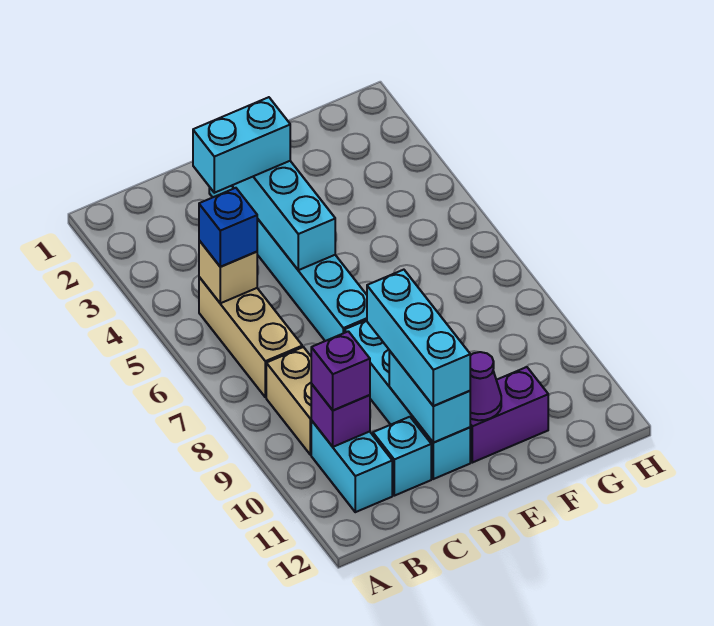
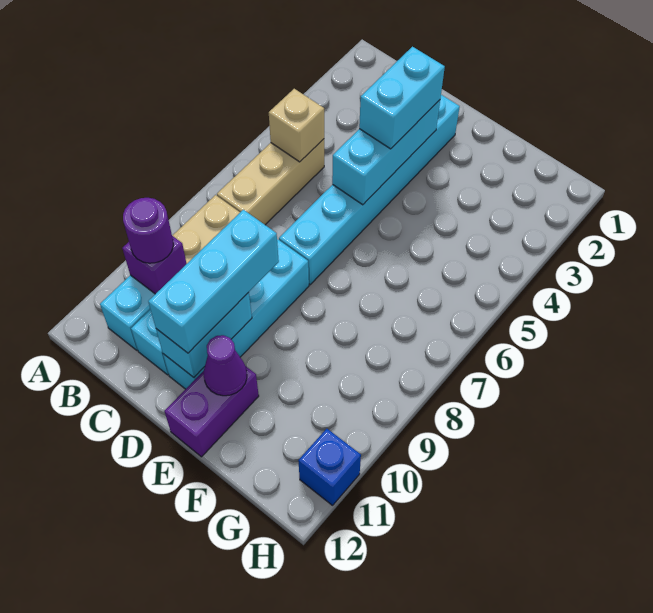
blue 1x1 brick [199,188,257,267] -> blue 1x1 brick moved to [298,429,361,505]
purple 1x1 brick [311,331,370,410] -> purple 1x1 round brick [123,198,173,263]
cyan 1x2 brick [193,97,290,193] -> cyan 1x2 brick turned to [359,47,445,149]
purple 1x2 brick [470,367,548,463] -> purple 1x2 brick turned to [164,367,259,457]

